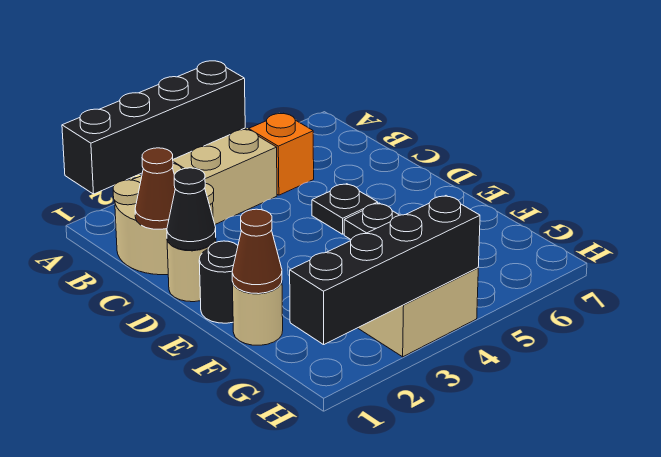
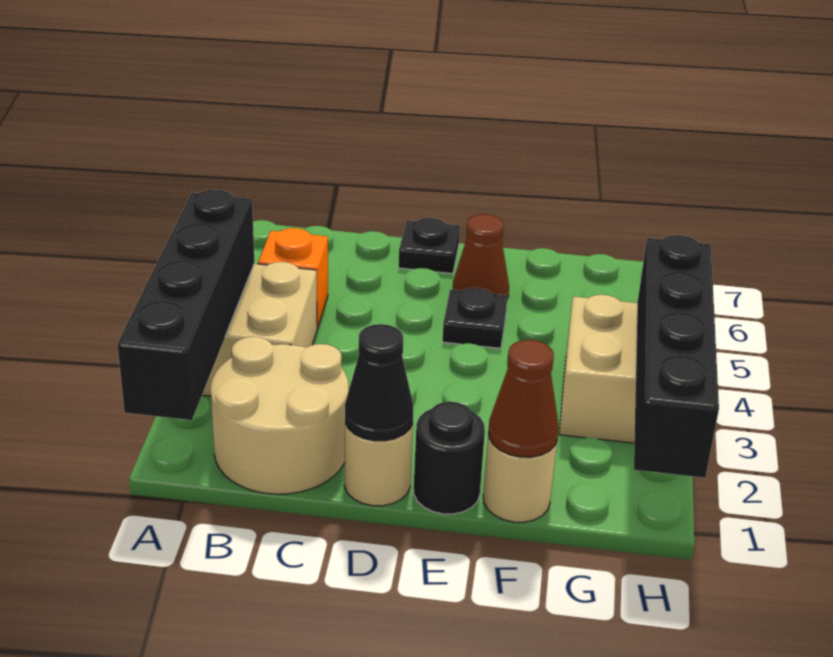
brown 1x1 cone [135,148,175,229] -> brown 1x1 cone moved to [453,214,509,298]
black 1x1 plate [312,184,378,234] -> black 1x1 plate moved to [398,218,460,274]

